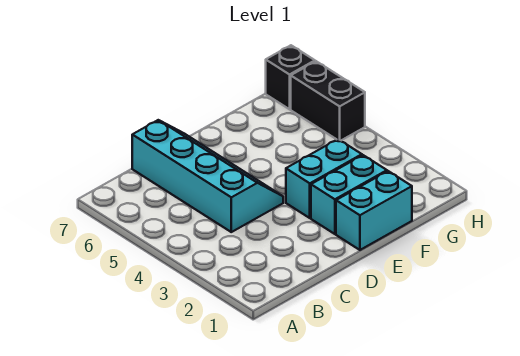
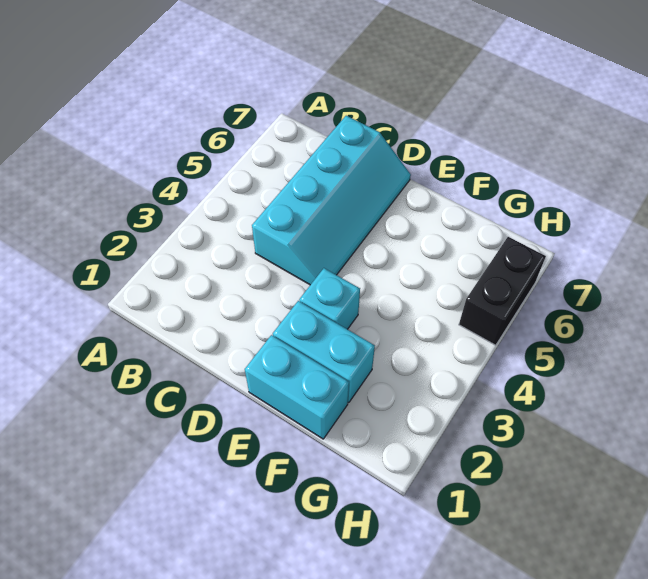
cyan 1x2 brick [286,139,362,218] -> cyan 1x1 brick [299,268,360,329]
black 1x1 brick [266,45,315,109] -> none

